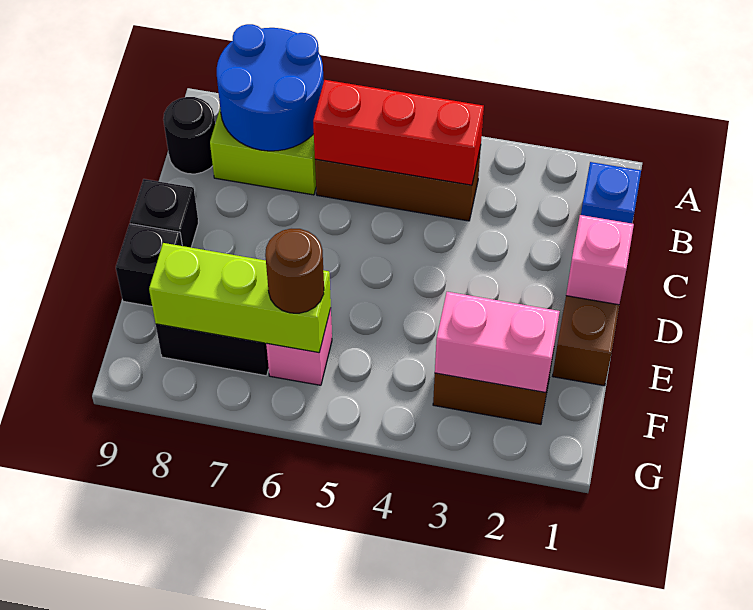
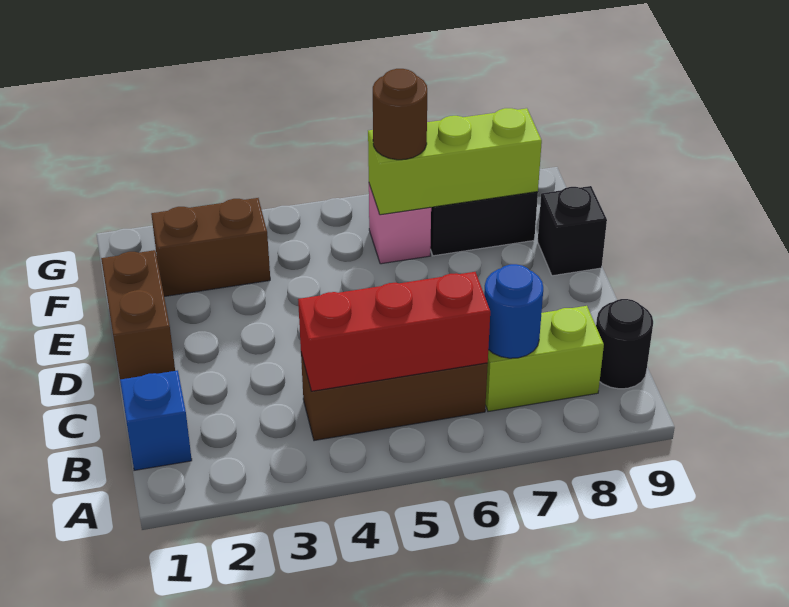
blue 2x2 round brick [217,24,324,151] -> blue 1x1 round brick [484,264,543,358]
pink 1x1 brick [566,215,634,305] -> none
black 1x1 brick [130,179,199,248] -> none
pink 1x2 brick [435,292,560,393] -> none

